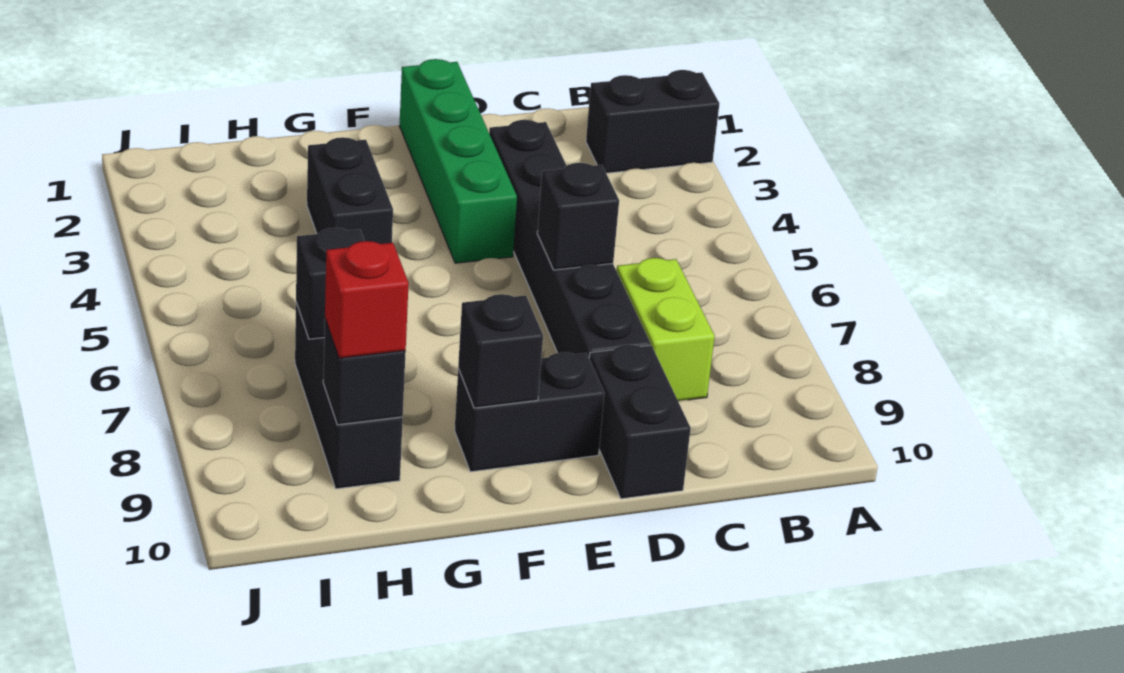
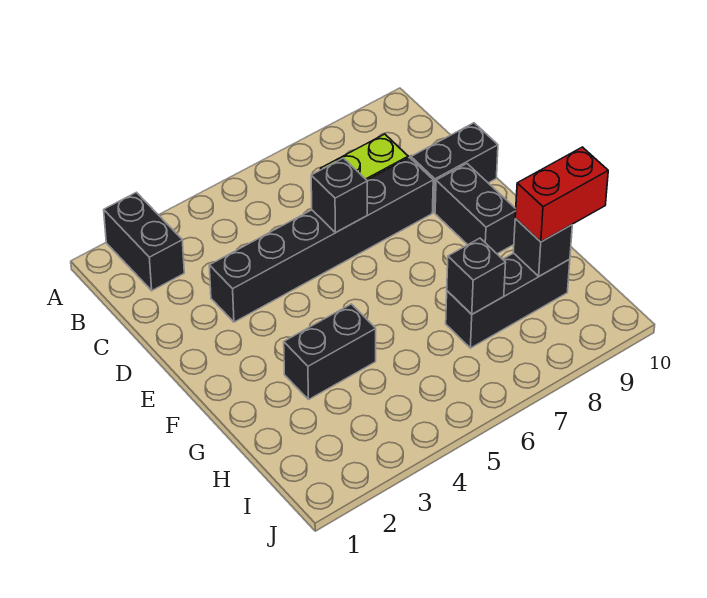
green 1x4 brick [399,59,517,263] -> none
black 1x1 brick [458,294,543,408] -> none
red 1x1 brick [325,241,409,358] -> red 1x2 brick [515,147,608,242]

